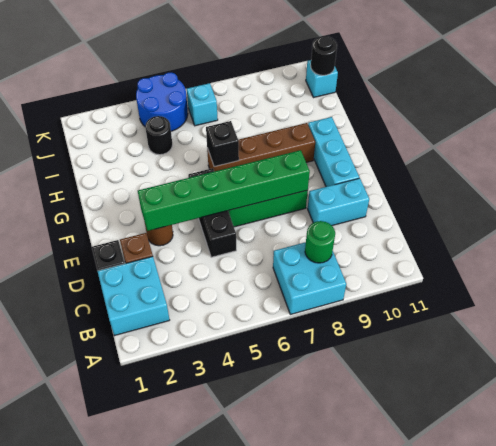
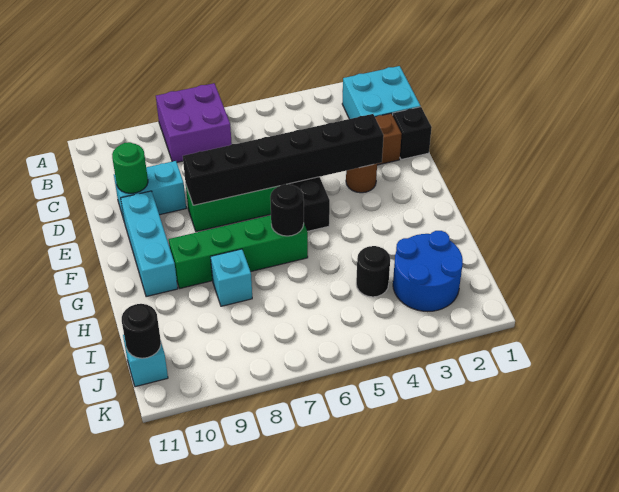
cyan 2x2 brick [273,242,346,314] -> purple 2x2 brick [156,83,232,162]
green 1x1 round brick [305,221,335,263] -> green 1x1 round brick moved to [112,142,148,193]
green 1x6 brick [138,150,310,231] -> black 1x6 brick [183,114,384,205]
brown 1x4 brick [207,123,315,171] -> green 1x4 brick [169,215,308,288]
black 1x1 brick [206,121,239,167] -> black 1x1 round brick [270,184,304,236]
blue 2x2 round brick [136,73,188,131] -> blue 2x2 round brick moved to [393,231,463,312]
cyan 1x1 brick [187,83,218,126] -> cyan 1x1 brick moved to [211,249,252,306]

